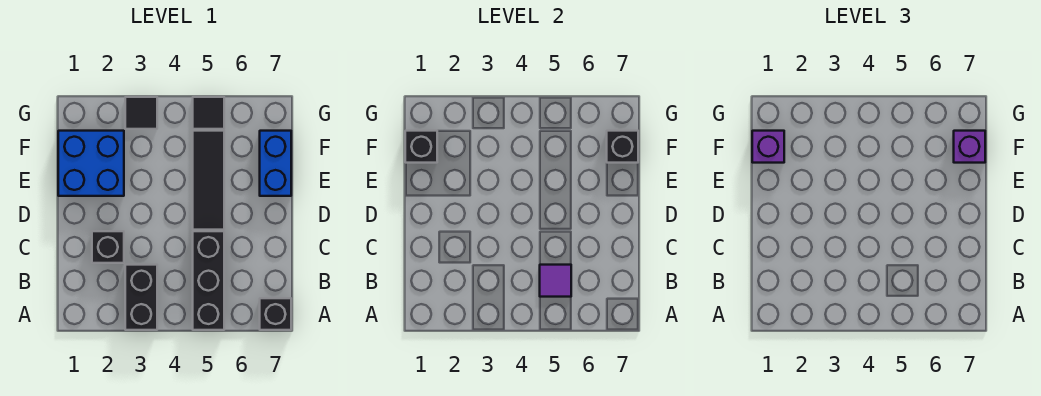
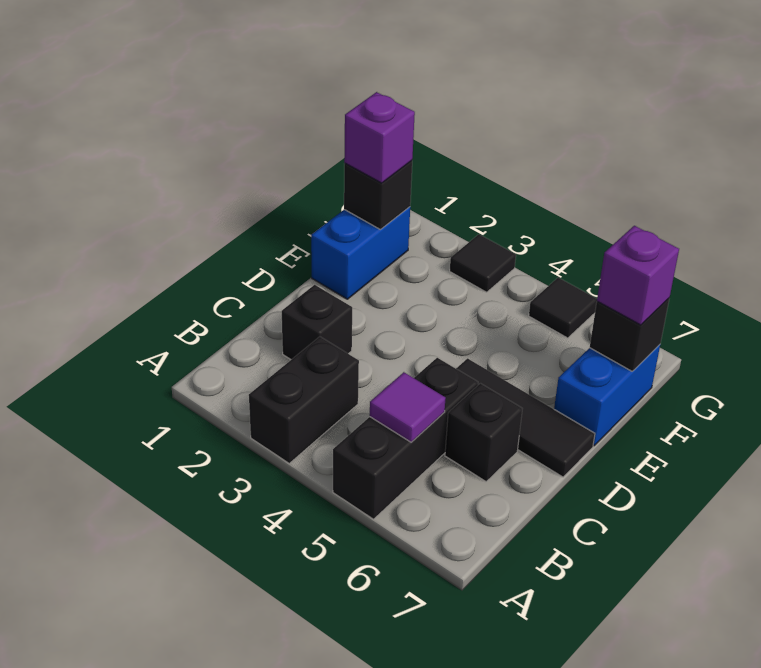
black 1x1 brick [260,298,291,330] -> black 1x1 brick moved to [445,383,522,482]
black 1x3 tile [193,131,224,230] -> black 1x3 tile turned to [456,358,595,477]
blue 2x2 brick [58,131,124,196] -> blue 1x2 brick [311,207,410,299]

